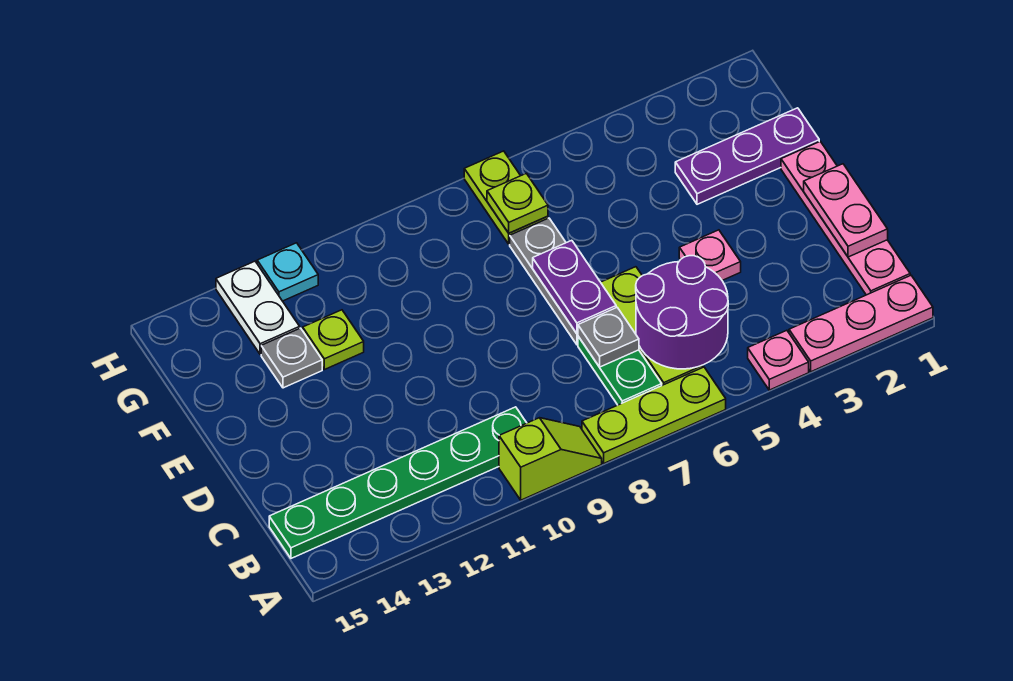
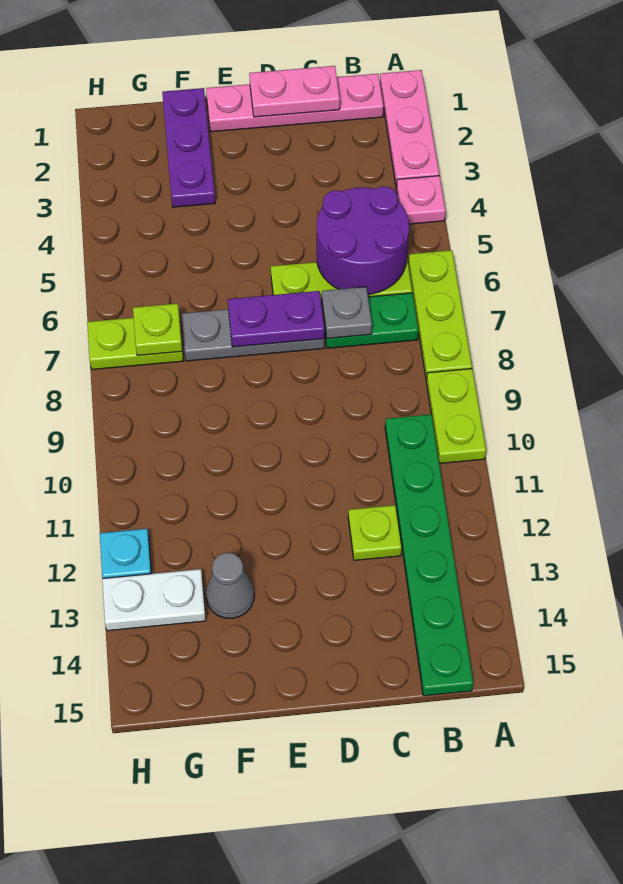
lime 1x2 slope [499,418,602,500] -> lime 1x2 plate [426,369,486,463]
pink 1x1 plate [679,230,741,280] -> none
lime 1x1 plate [303,310,364,370] -> lime 1x1 plate moved to [348,505,402,560]
grey 1x1 plate [261,328,322,388] -> grey 1x1 cone [206,553,254,618]

